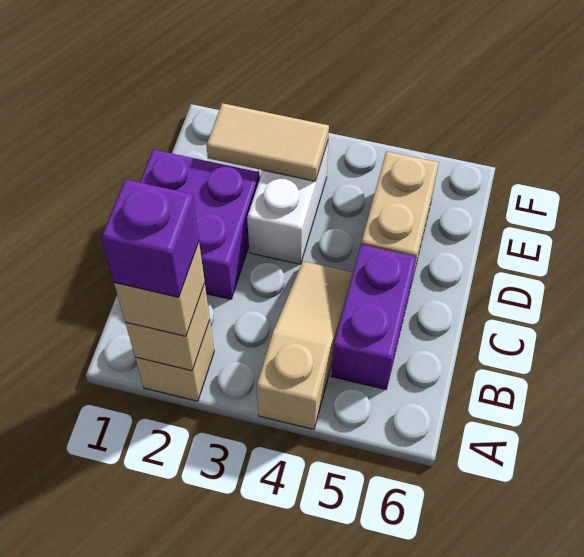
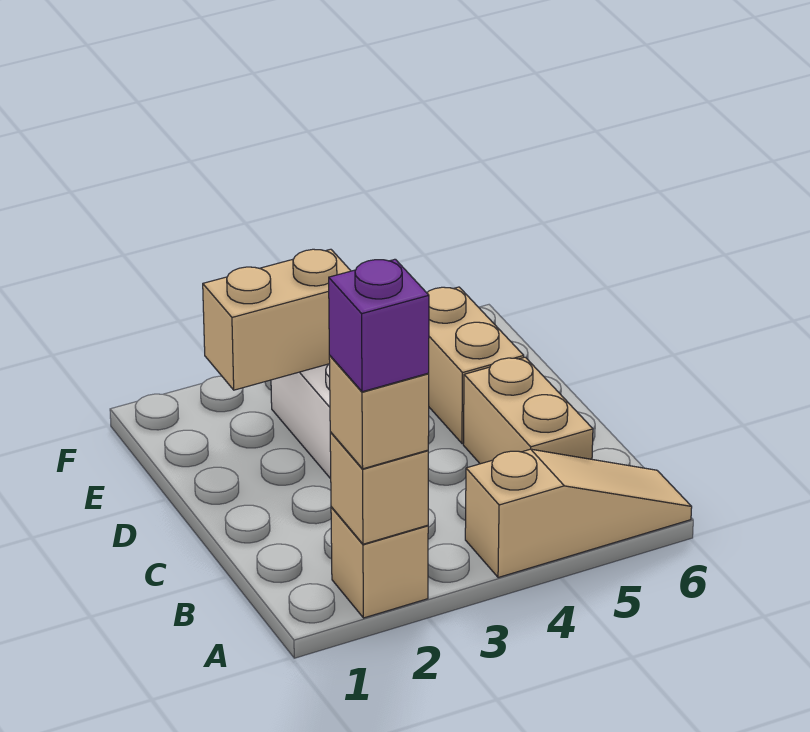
tan 1x3 slope [257,261,353,429] -> tan 1x3 slope turned to [465,449,692,578]
purple 1x2 brick [331,245,416,390] -> tan 1x2 brick [463,357,593,464]
purple 2x2 brick [140,149,260,299] -> none
tan 1x2 tile [206,103,329,181] -> tan 1x2 brick [203,249,351,390]

